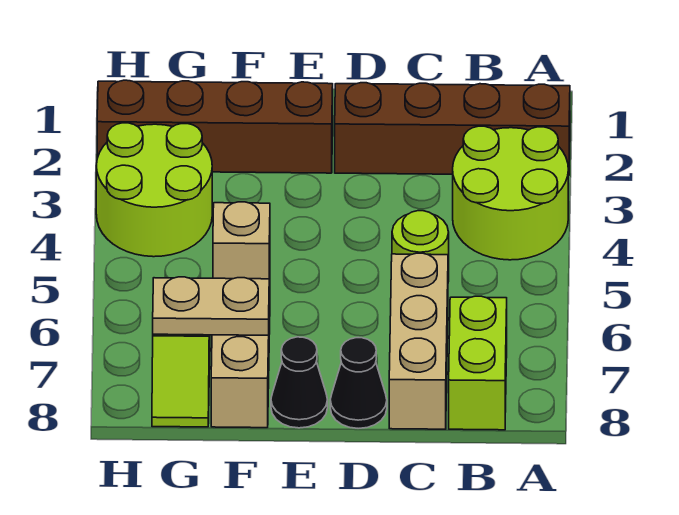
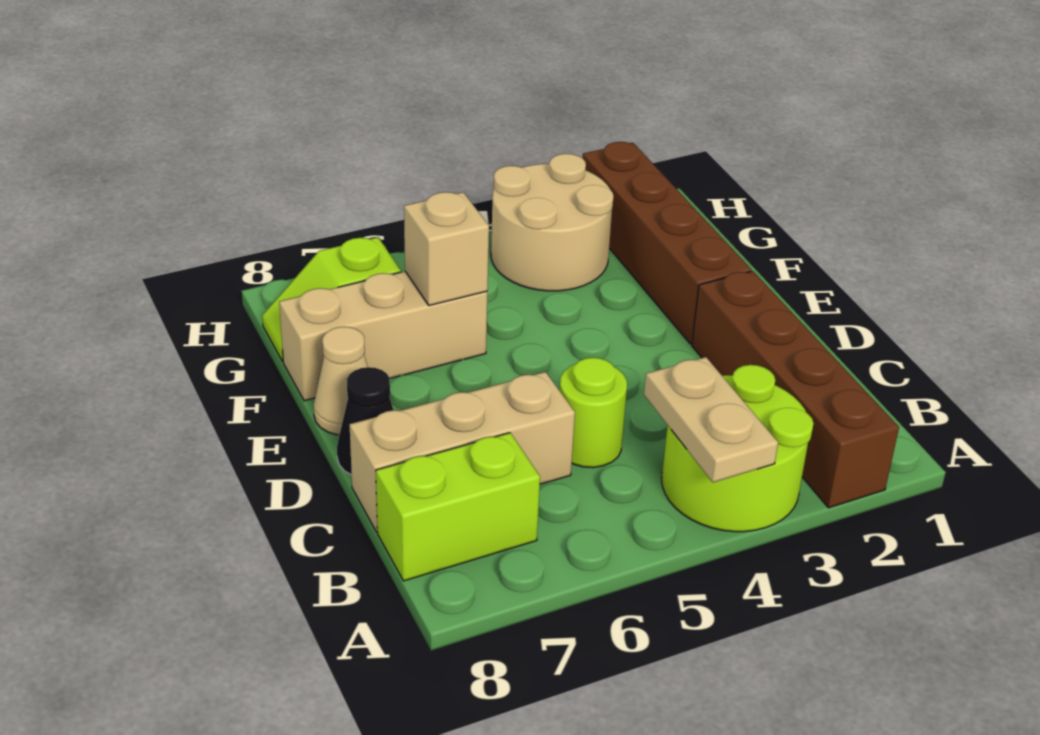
black 1x1 cone [271,337,328,428] -> tan 1x1 cone [313,327,368,435]
tan 1x2 plate [153,277,269,335] -> tan 1x2 plate moved to [644,357,778,482]
lime 2x2 round brick [96,123,212,257] -> tan 2x2 round brick [491,154,614,291]

